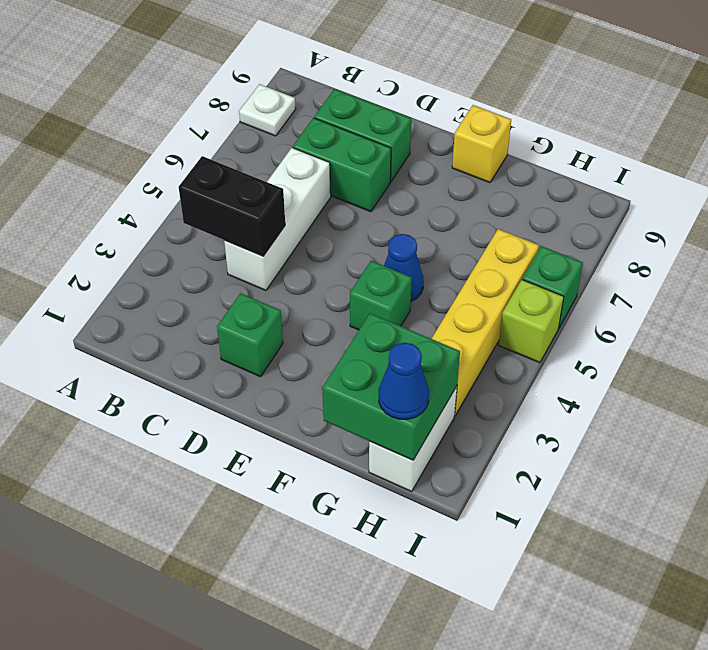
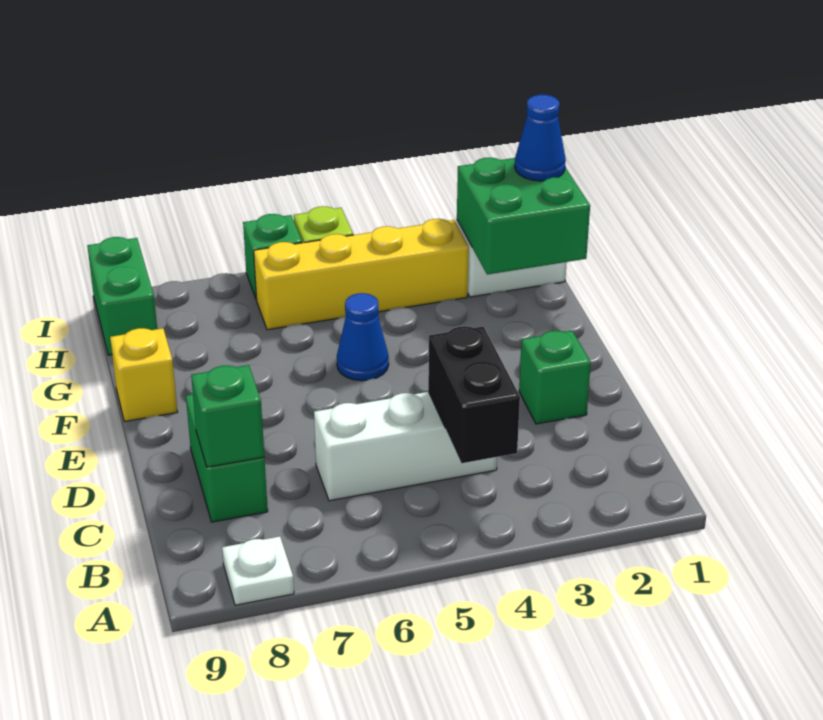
green 1x2 brick [293,118,391,212] -> green 1x2 brick moved to [87,237,157,355]
green 1x1 brick [350,261,412,330] -> green 1x1 brick moved to [191,365,264,467]

